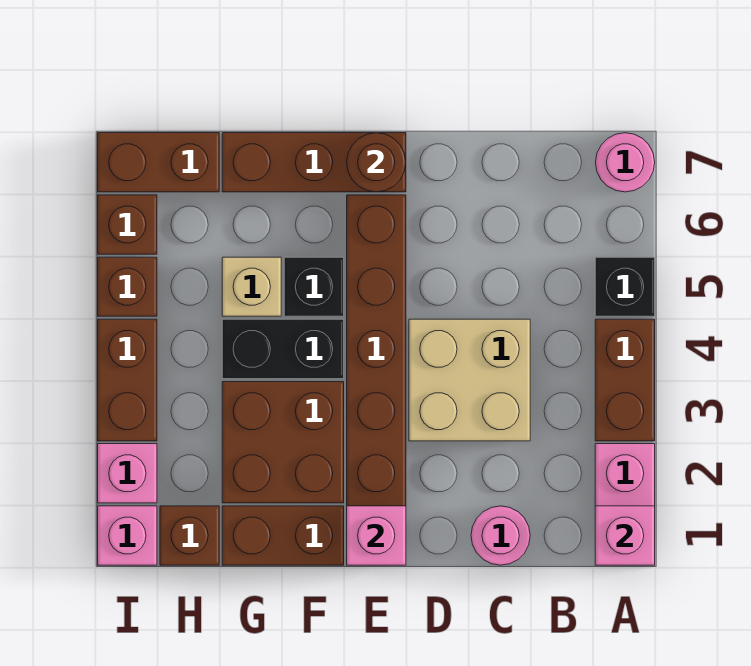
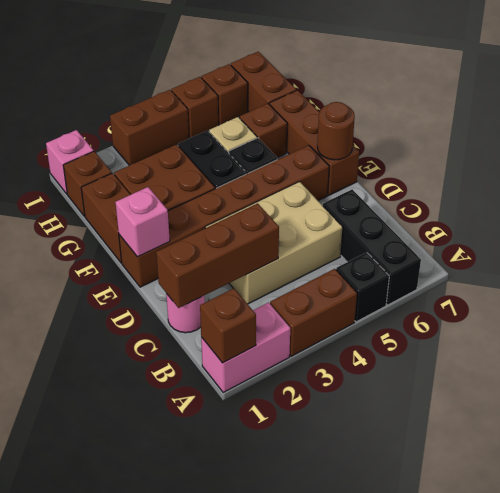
pink 1x1 brick [595,506,655,565] -> brown 1x1 brick [200,288,256,363]
none -> black 1x3 brick [323,189,421,305]
pink 1x1 round brick [596,133,655,192] -> none
none -> brown 1x3 brick [156,203,279,308]
tan 2x2 brick [409,319,530,441] -> tan 2x3 brick [205,182,343,304]
none -> brown 1x1 brick [240,104,287,158]
pink 1x1 brick [98,444,157,503] -> none

